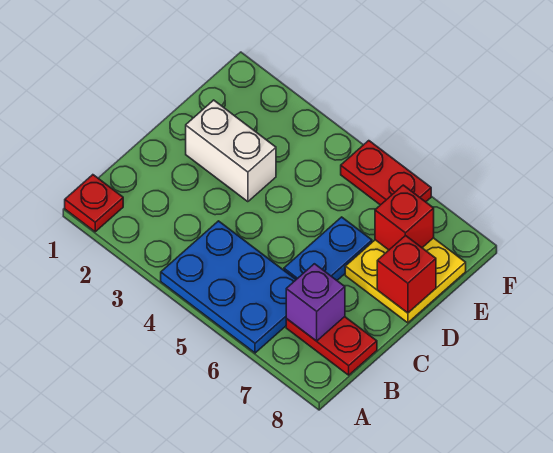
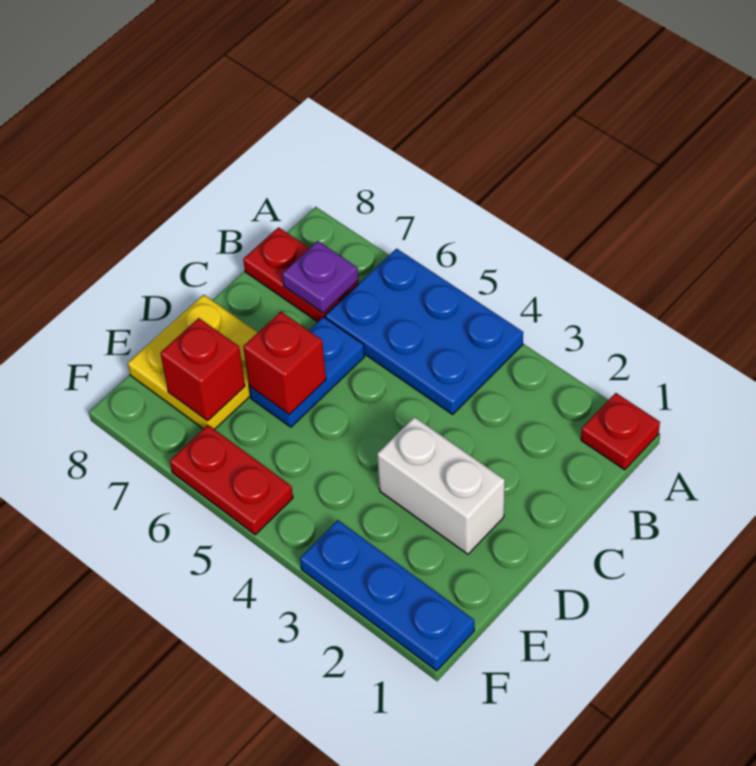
purple 1x1 brick [286,264,345,341] -> purple 1x1 plate [282,241,358,313]
red 1x1 brick [377,235,436,313] -> red 1x1 brick moved to [243,312,326,415]
none -> blue 1x3 plate [300,520,474,671]

